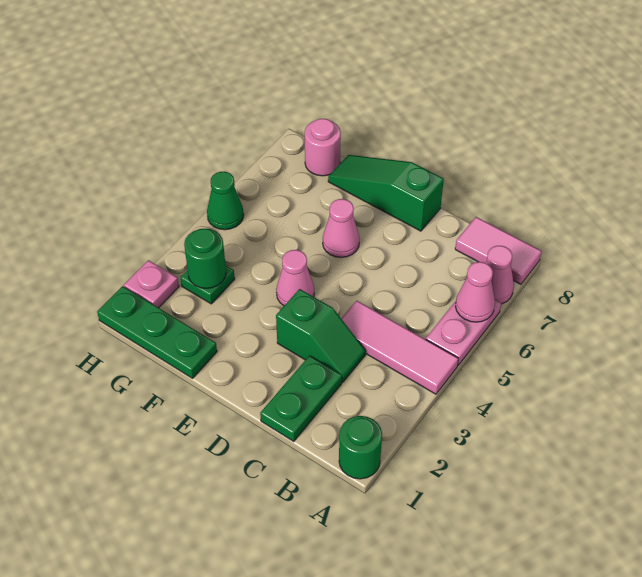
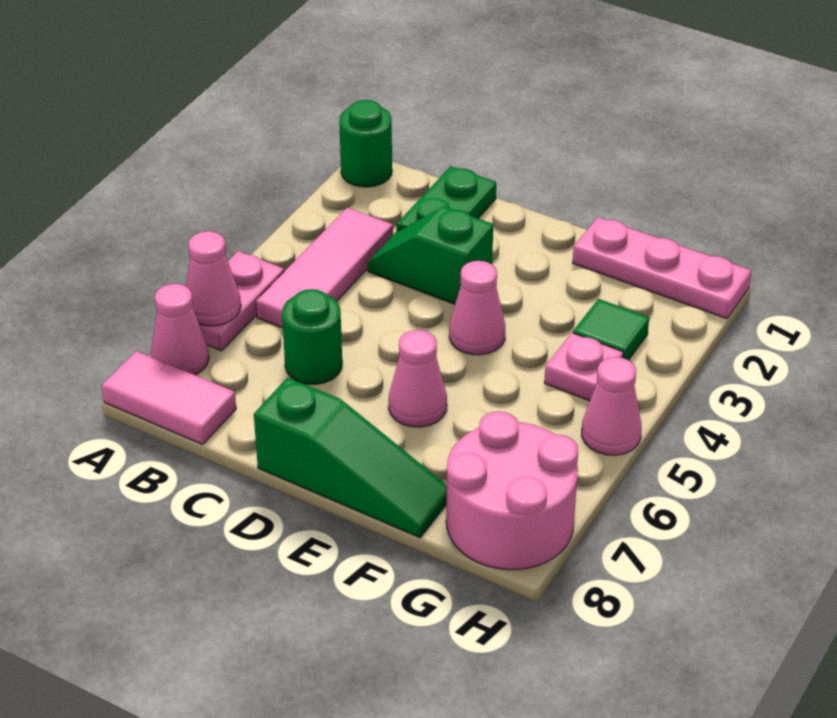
pink 1x3 tile [341,301,458,394] -> pink 1x3 tile turned to [256,208,393,328]
green 1x3 plate [97,286,217,378] -> pink 1x3 plate [573,217,752,319]
green 1x1 plate [180,265,235,304] -> green 1x1 tile [573,299,649,360]
green 1x1 round brick [184,229,226,288] -> green 1x1 round brick moved to [282,289,342,385]
pink 1x1 round brick [305,119,341,176] -> pink 2x2 round brick [446,411,578,570]
pink 1x1 plate [124,260,179,308] -> pink 1x1 plate moved to [544,333,623,401]
green 1x1 cone [207,172,244,230] -> pink 1x1 cone [582,357,642,455]

